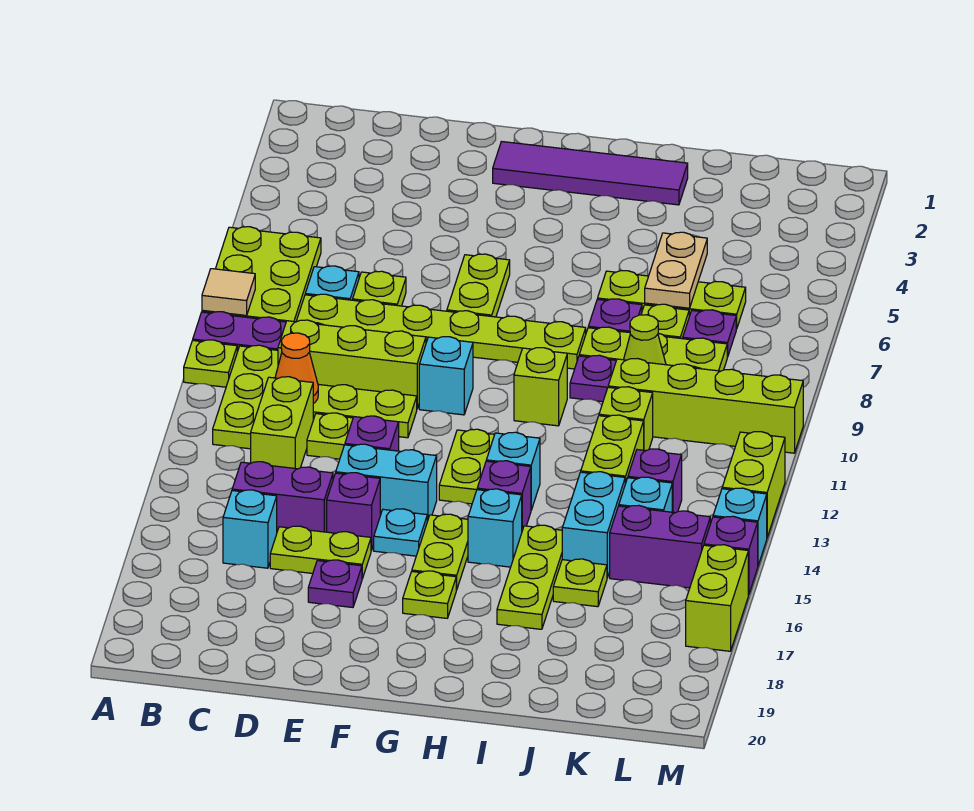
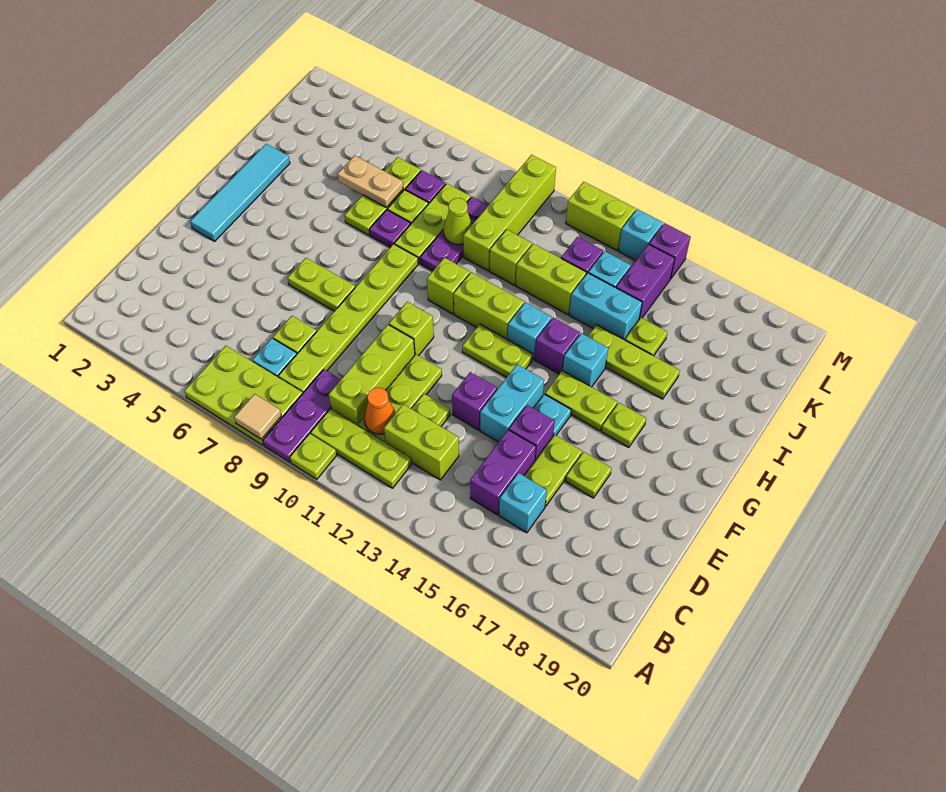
purple 1x1 plate [308,560,362,607] -> lime 1x1 plate [566,452,611,498]
purple 1x4 tile [493,142,688,205] -> cyan 1x4 tile [190,144,290,241]
cyan 1x1 brick [419,337,473,415] -> lime 1x1 brick [389,302,434,356]
lime 1x2 brick [686,545,748,651] -> lime 1x2 brick moved to [454,272,524,340]

